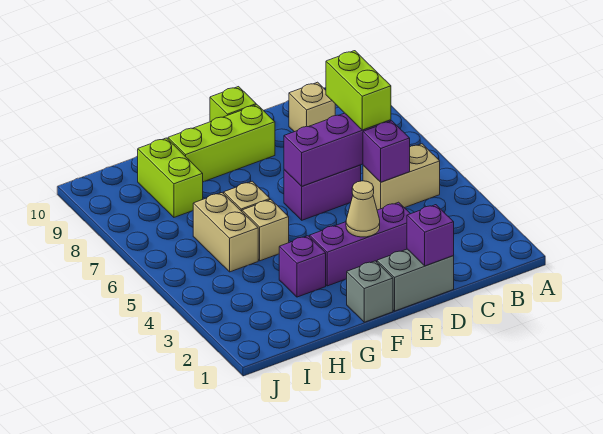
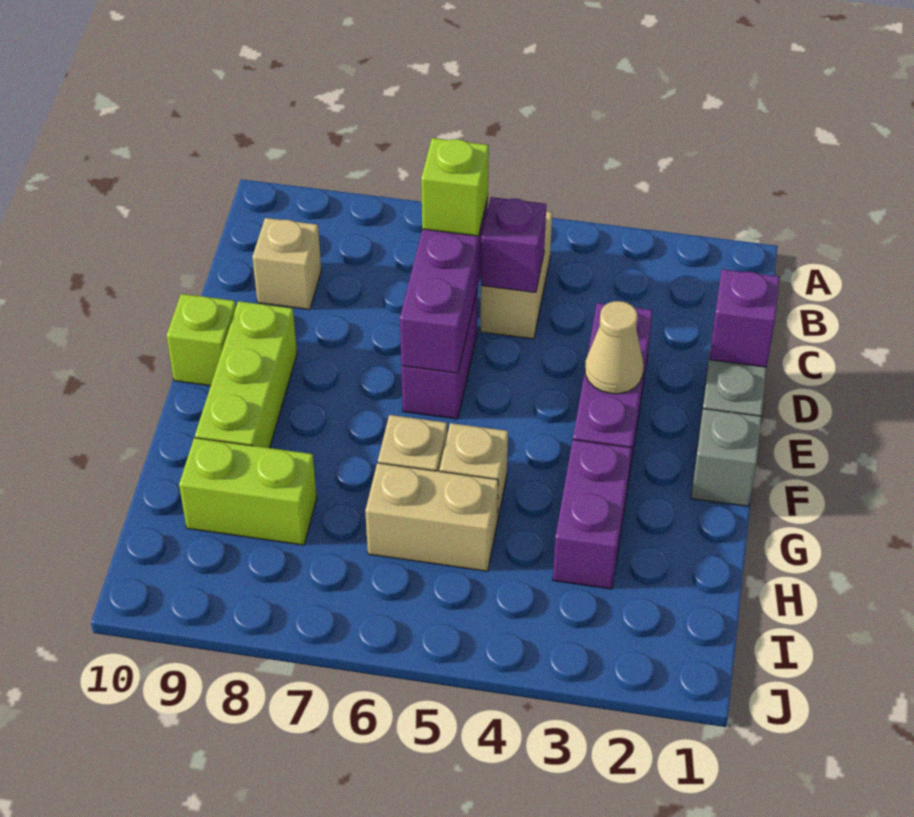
lime 1x2 brick [326,51,391,130] -> lime 1x1 brick [421,138,489,236]
purple 1x1 brick [279,236,326,297] -> purple 1x2 brick [553,440,631,589]

